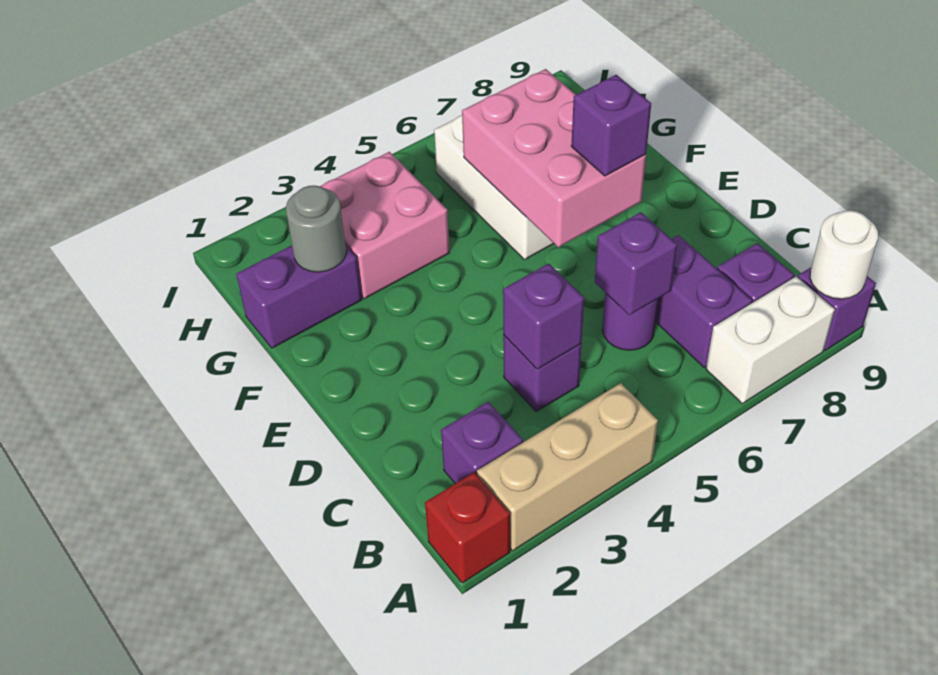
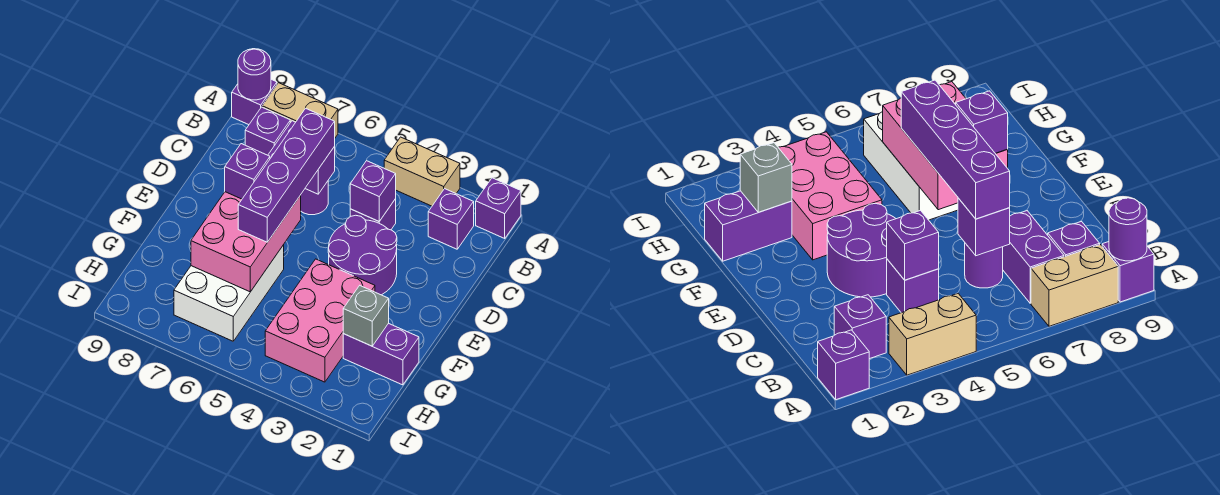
red 1x1 brick [425,472,510,583] -> purple 1x1 brick [476,178,521,238]
tan 1x3 brick [477,383,658,551] -> tan 1x2 brick [384,137,460,206]
white 1x2 brick [706,276,835,404] -> tan 1x2 brick [262,83,338,138]
white 1x1 round brick [810,210,878,299] -> purple 1x1 round brick [238,49,271,100]
none -> purple 1x4 brick [238,108,335,242]
none -> purple 2x2 round brick [328,215,397,295]
grey 1x1 round brick [286,185,346,272] -> grey 1x1 brick [343,286,389,346]
pink 2x2 brick [320,152,449,299] -> pink 2x3 brick [265,259,375,382]

